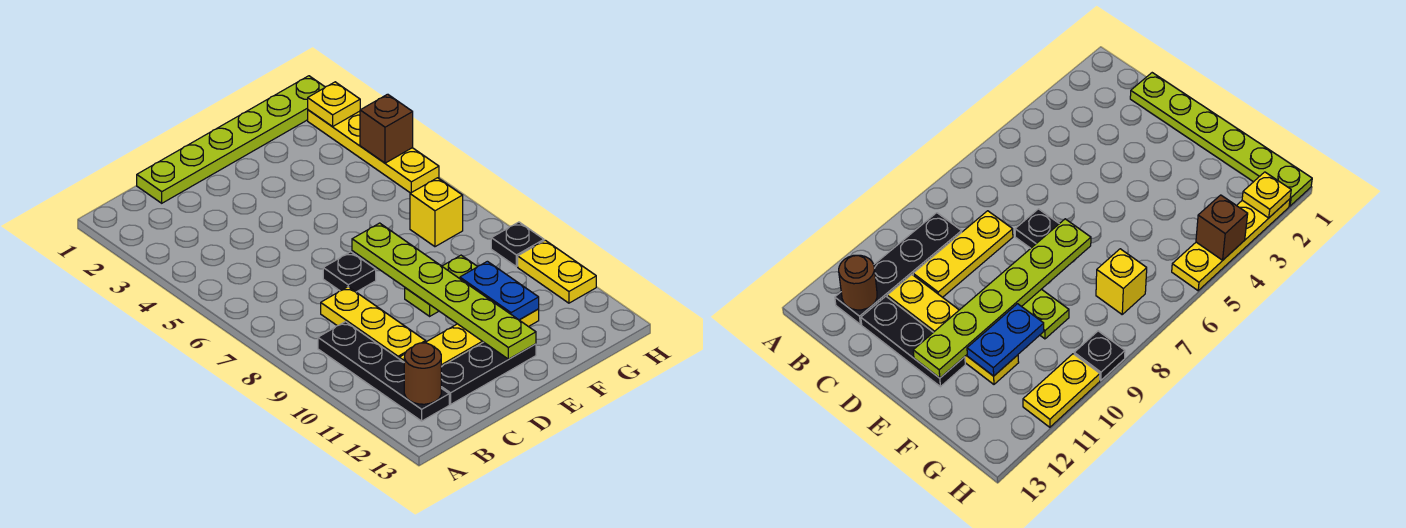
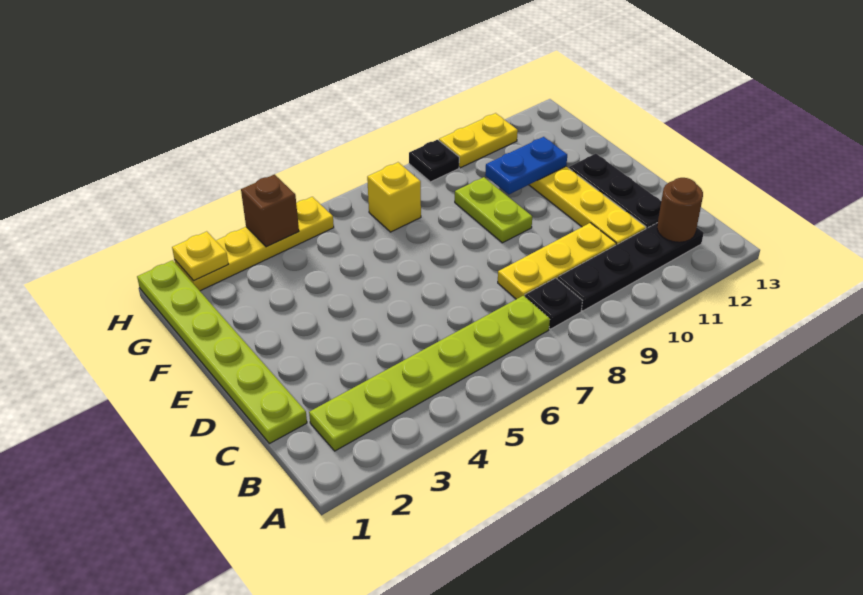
black 1x1 plate [323,252,376,292] -> black 1x1 plate moved to [525,278,582,329]
lime 1x6 plate [352,223,536,359] -> lime 1x6 plate moved to [309,296,550,451]

